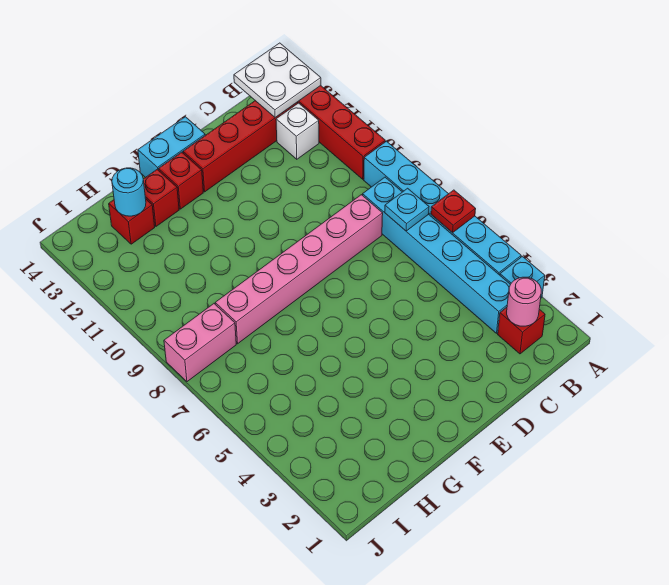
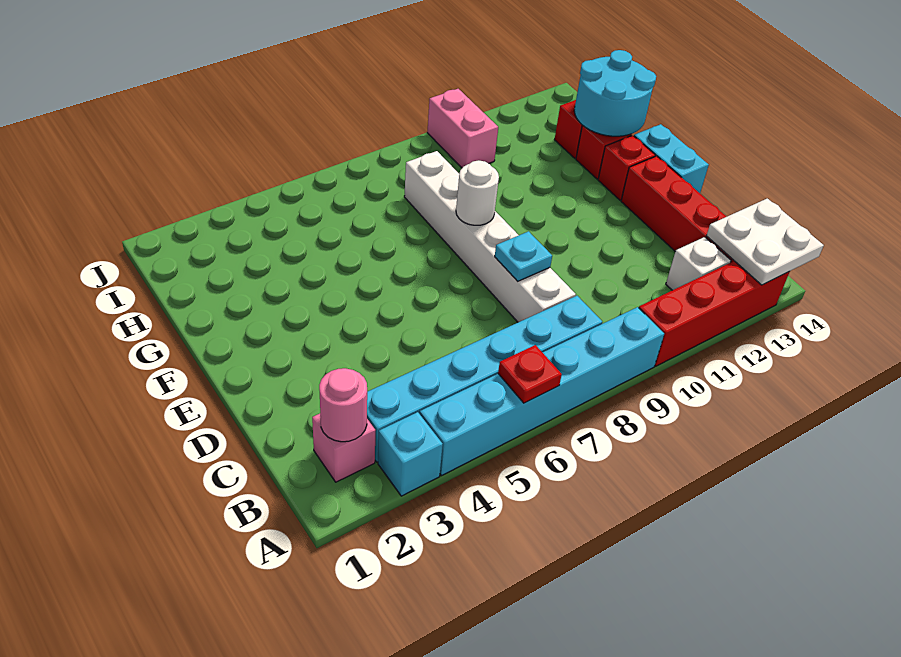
red 1x1 brick [498,307,545,354] -> pink 1x1 brick [312,414,376,482]
cyan 1x1 plate [385,188,429,231] -> cyan 1x1 plate moved to [495,231,552,281]
pink 1x6 brick [215,195,383,344] -> white 1x6 brick [404,151,576,322]
none -> white 1x1 round brick [456,160,499,225]
cyan 1x1 round brick [112,168,146,216] -> cyan 2x2 round brick [574,50,656,136]
pink 1x2 brick [164,304,236,382] -> pink 1x2 brick moved to [427,89,498,168]

